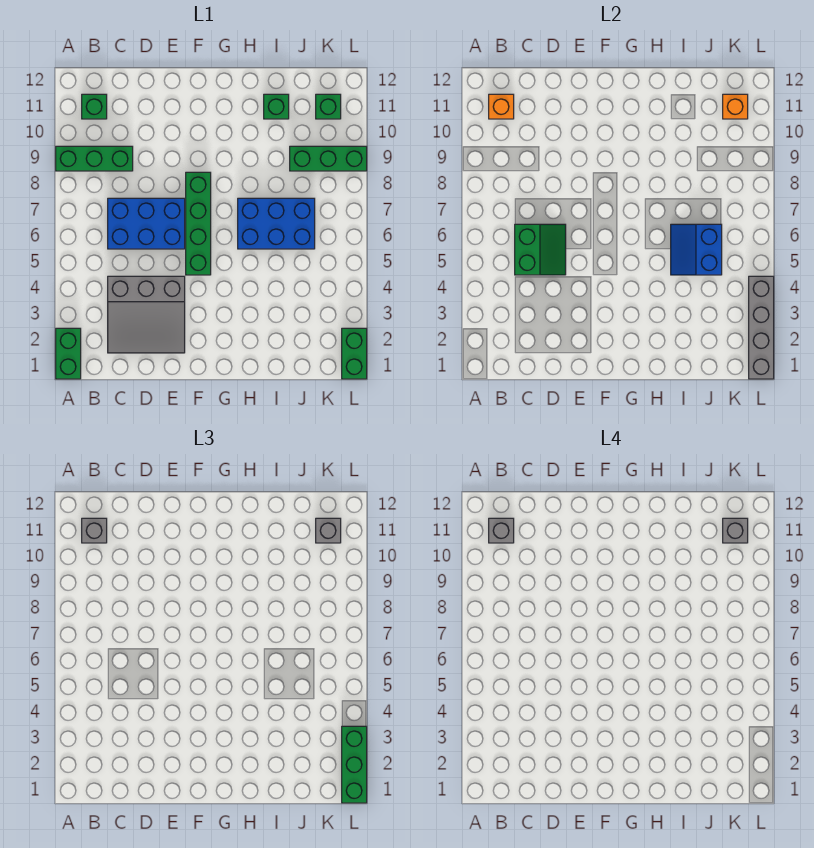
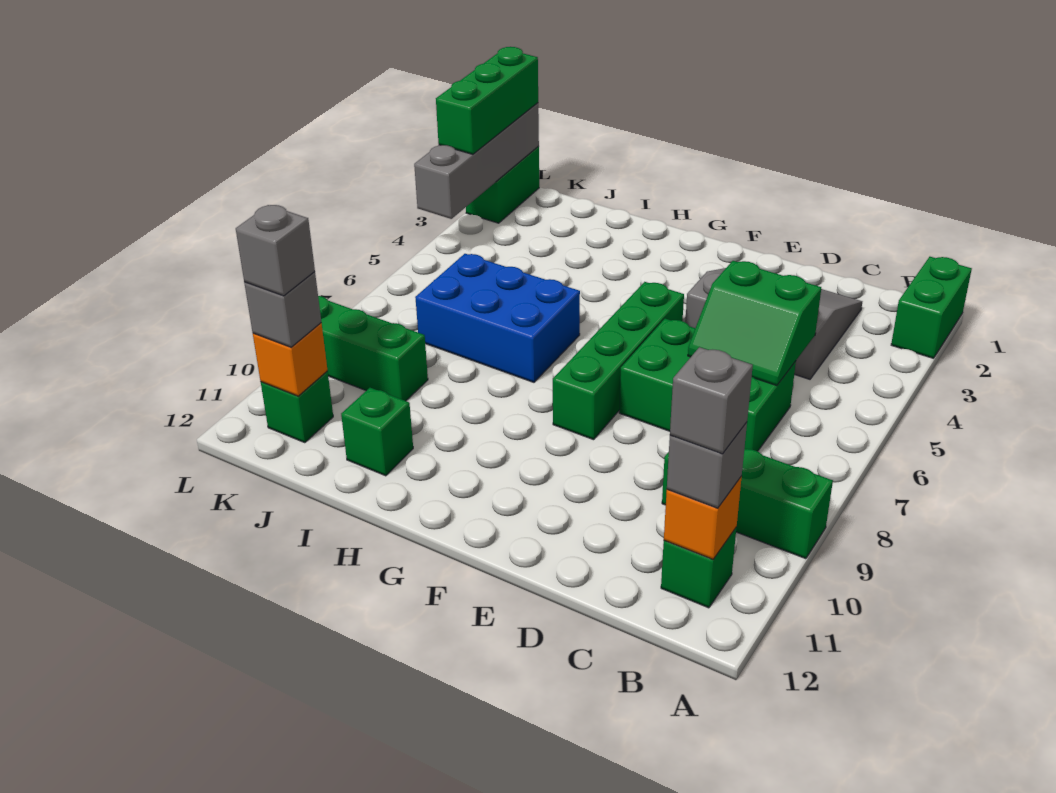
green 2x2 slope [515,224,566,275] -> green 2x2 slope turned to [688,261,821,386]
blue 2x3 brick [108,198,185,249] -> green 2x3 brick [619,319,796,451]
blue 2x2 slope [671,224,722,275] -> none

